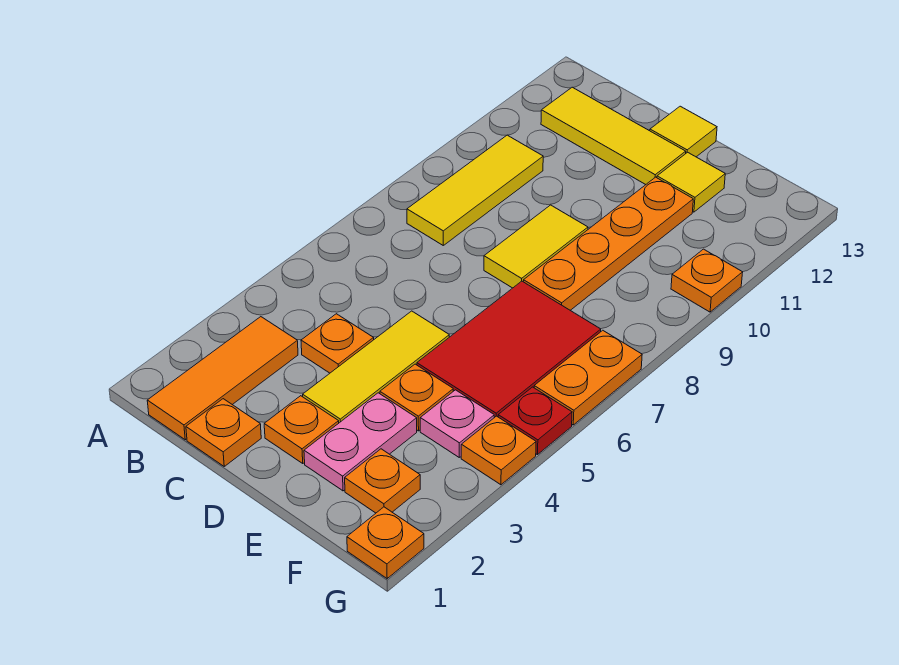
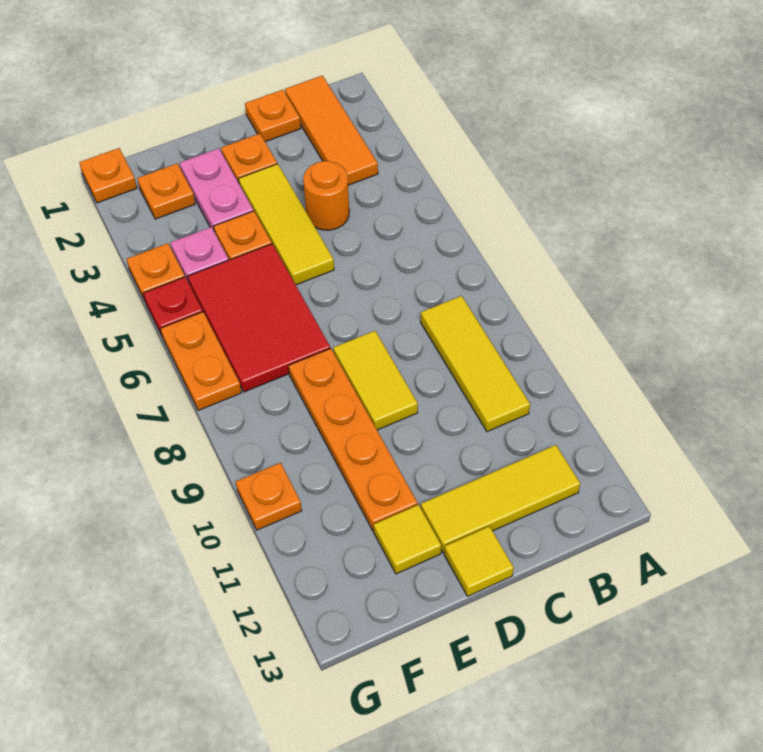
orange 1x1 plate [301,314,374,373] -> orange 1x1 round brick [303,161,349,230]

